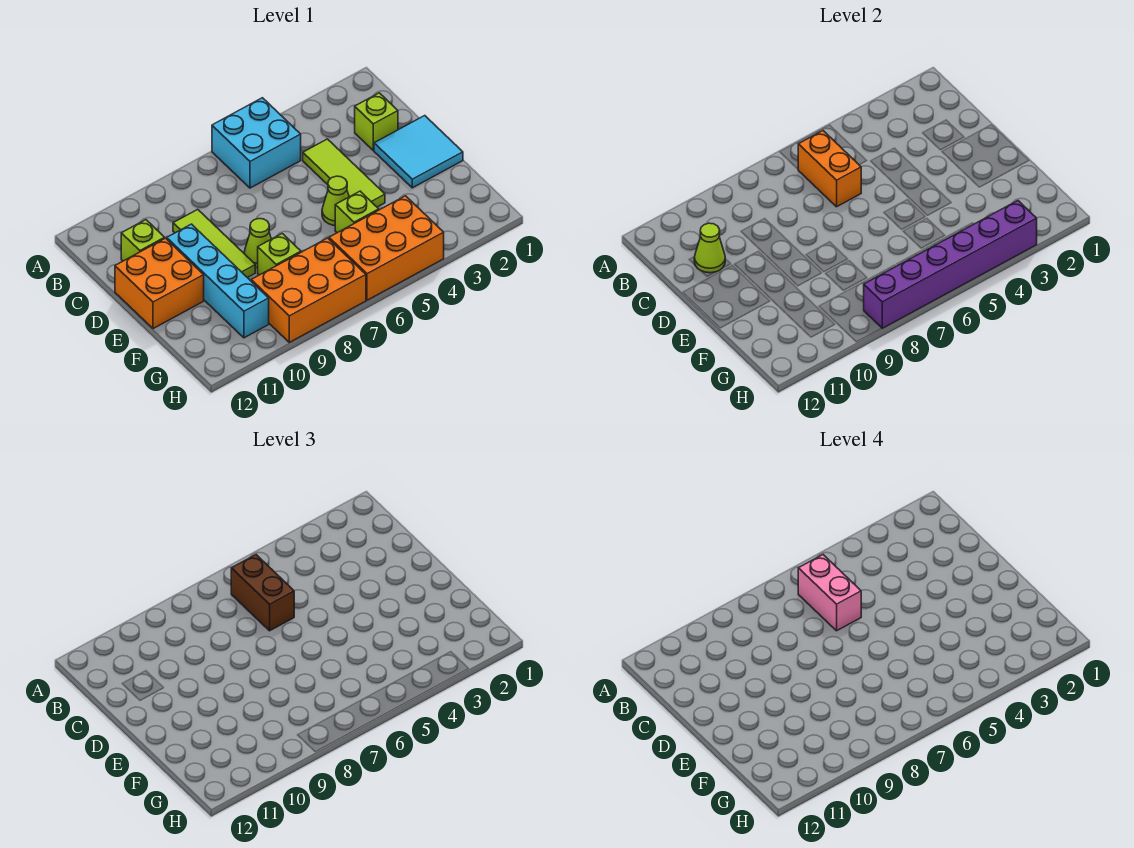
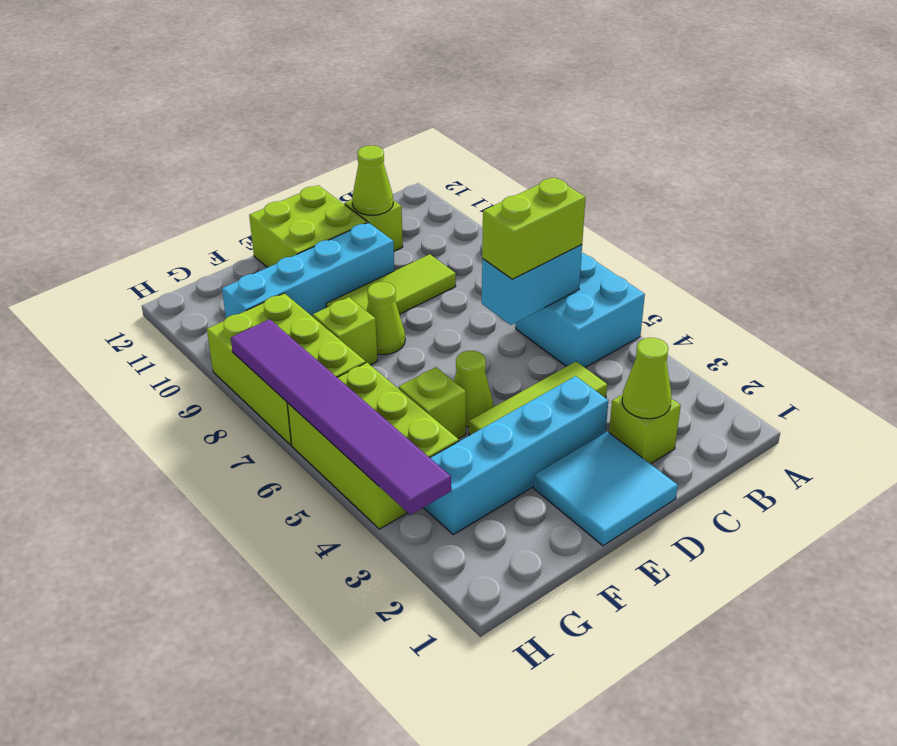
orange 1x2 brick [798,131,861,207] -> cyan 1x2 brick [482,245,582,325]
brown 1x2 brick [231,555,294,631] -> lime 1x2 brick [482,177,586,279]
pink 1x2 brick [798,555,861,631] -> none
none -> lime 1x1 cone [622,338,671,419]
none -> cyan 1x4 brick [423,376,608,535]
orange 2x2 brick [115,238,204,329] -> lime 2x2 brick [249,185,367,268]
orange 2x3 brick [329,196,444,300] -> lime 2x3 brick [287,363,459,529]
orange 2x3 brick [251,238,366,342] -> lime 2x3 brick [207,293,366,445]
purple 1x6 brick [864,201,1037,328] -> purple 1x6 tile [231,319,451,515]

